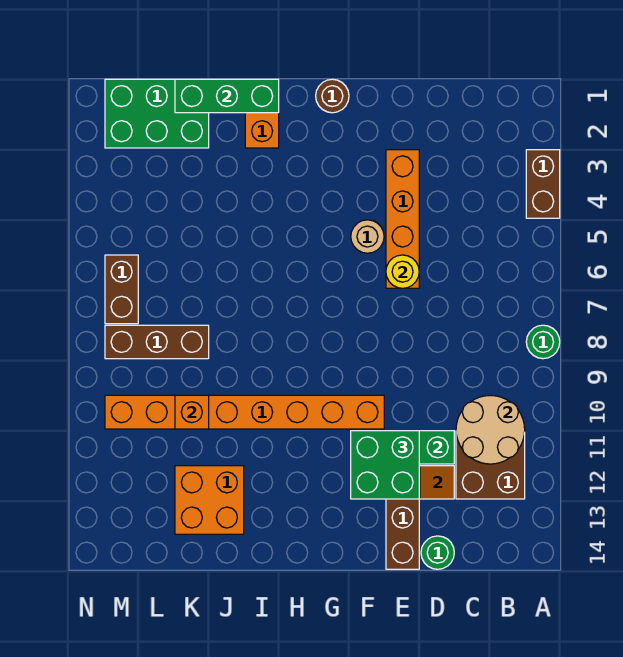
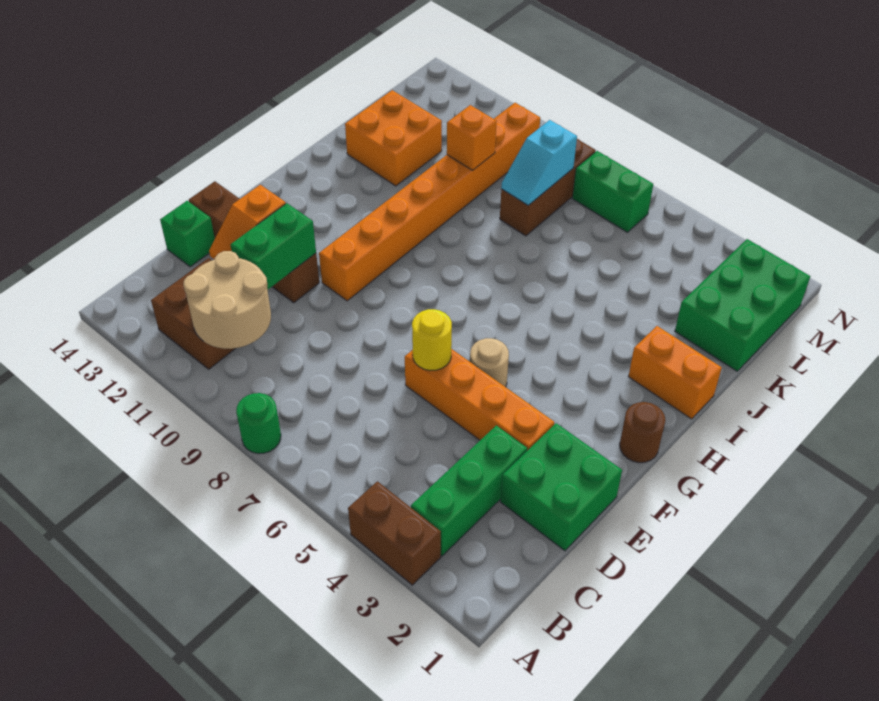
green 1x1 round brick [421,536,454,569] -> green 1x1 brick [160,201,215,267]
green 2x2 brick [351,431,419,499] -> green 2x2 brick moved to [500,423,622,551]
green 1x3 brick [175,79,279,113] -> green 1x3 brick moved to [411,425,527,556]
none -> cyan 1x2 slope [501,120,577,205]
brown 1x2 brick [105,255,138,324] -> green 1x2 brick [572,151,653,232]

